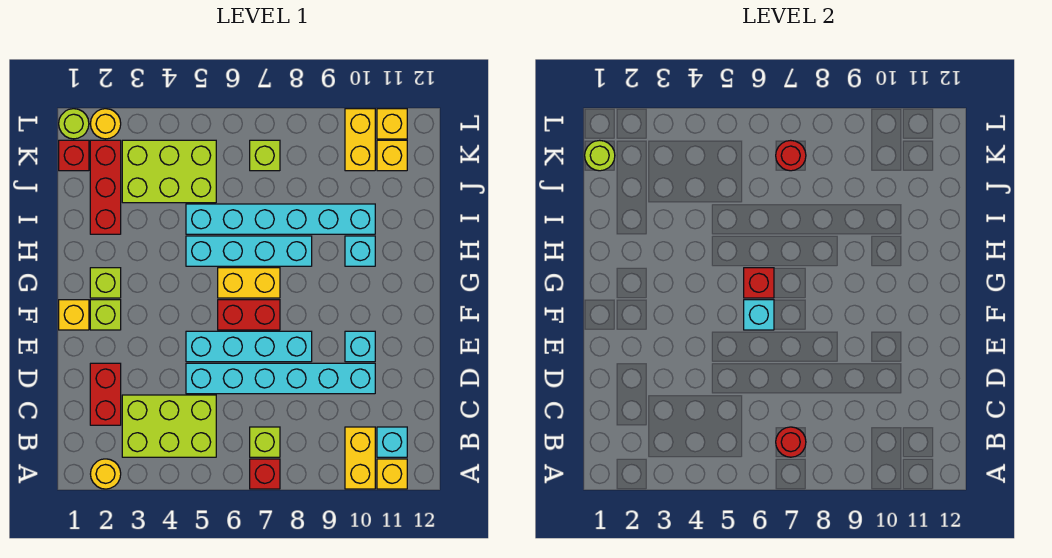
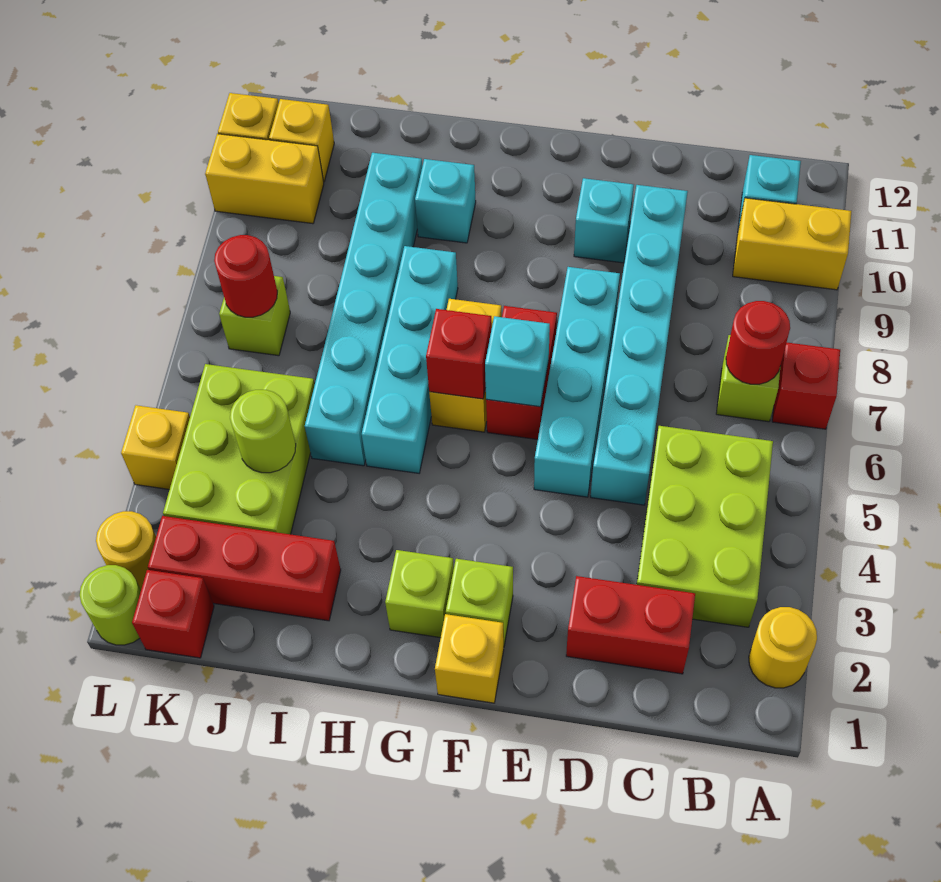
yellow 1x1 brick [377,459,407,489] -> yellow 1x1 brick moved to [121,405,190,489]
lime 1x1 round brick [585,140,615,171] -> lime 1x1 round brick moved to [230,390,296,473]

